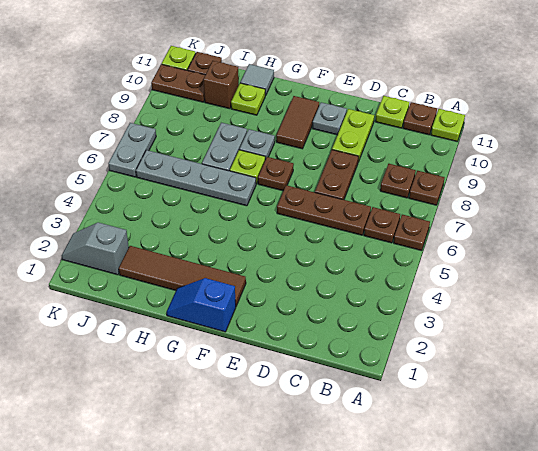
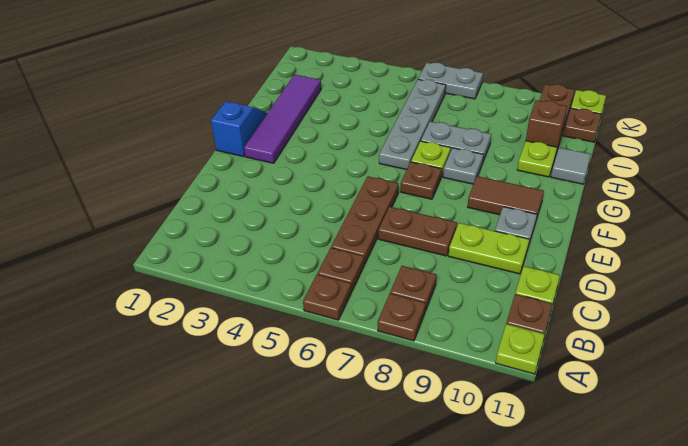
brown 1x4 tile [119,246,246,306] -> purple 1x4 tile [244,75,321,163]
grey 1x2 slope [62,222,129,275] -> none

